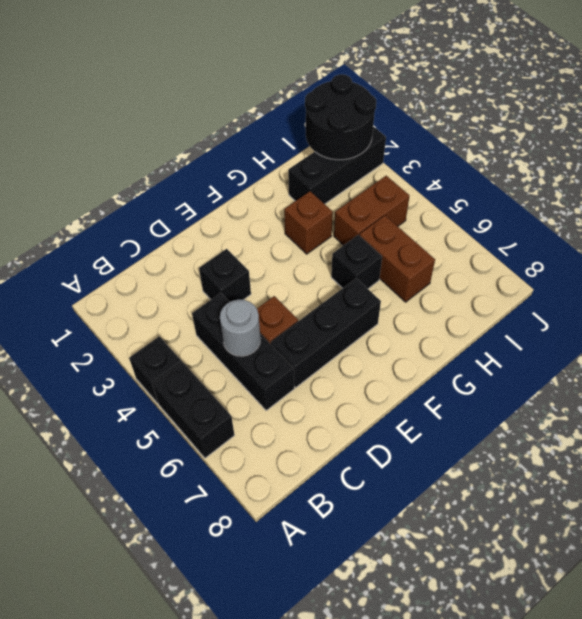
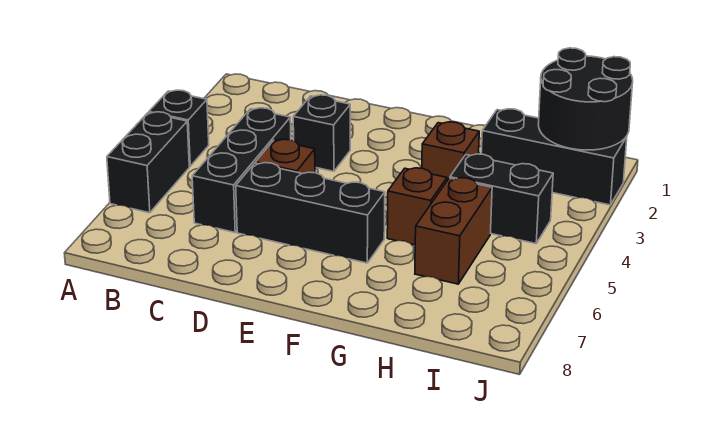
grey 1x1 round brick [220,300,261,356] -> none
black 1x1 brick [331,235,382,289] -> brown 1x1 brick [387,168,447,245]
brown 1x2 brick [334,176,409,245] -> black 1x2 brick [450,154,553,244]

